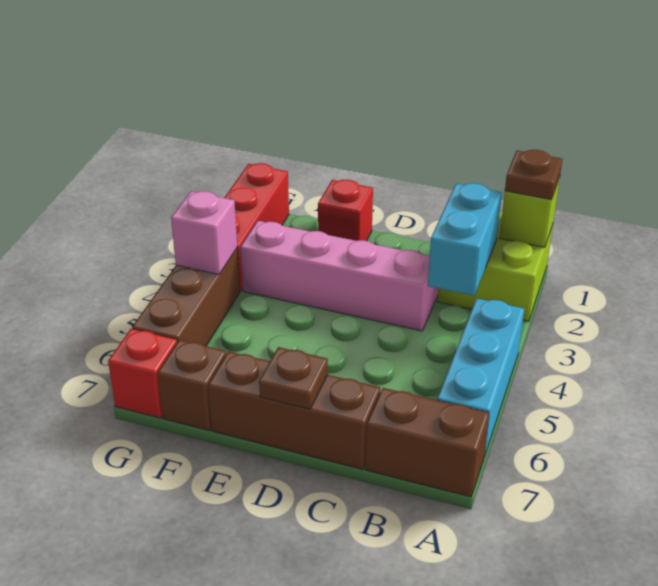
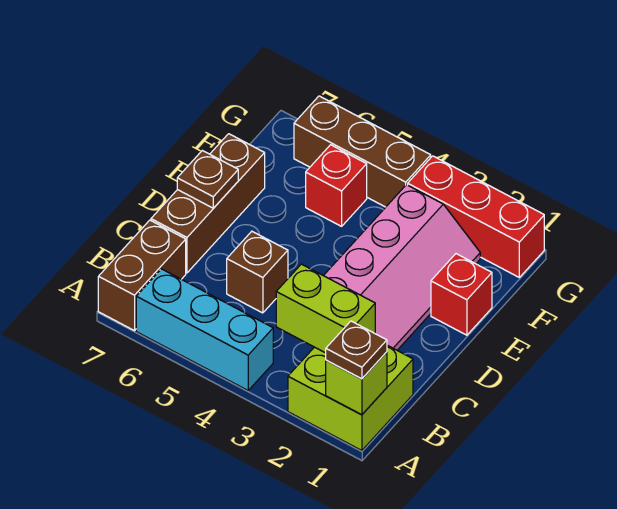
cyan 1x2 brick [428,183,502,296] -> lime 1x2 brick [276,264,375,353]
brown 1x1 brick [158,340,226,430] -> brown 1x1 brick moved to [227,231,288,313]
pink 1x1 brick [171,191,237,274] -> none
red 1x1 brick [108,329,177,418] -> red 1x1 brick moved to [306,145,367,226]

